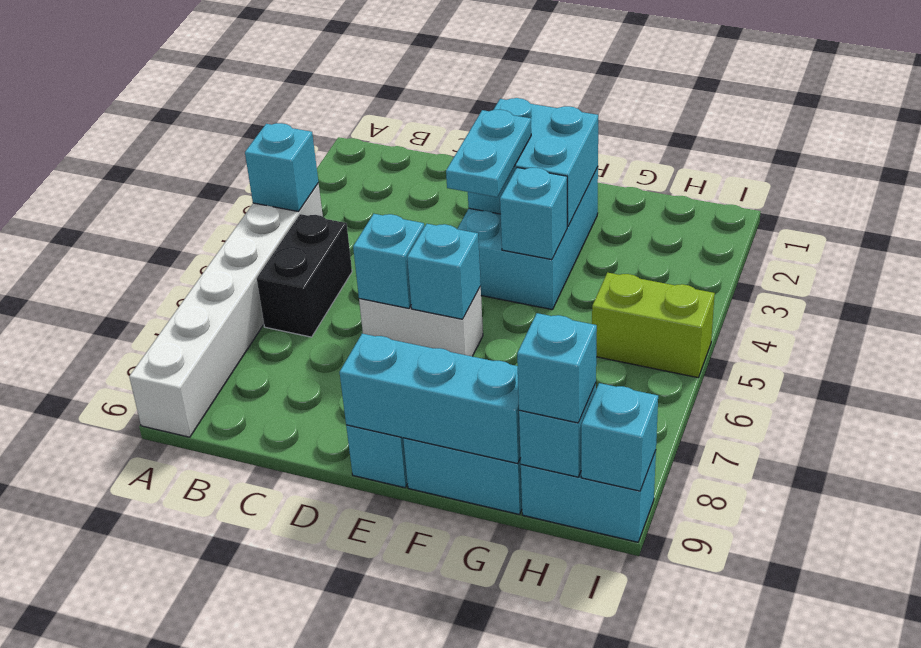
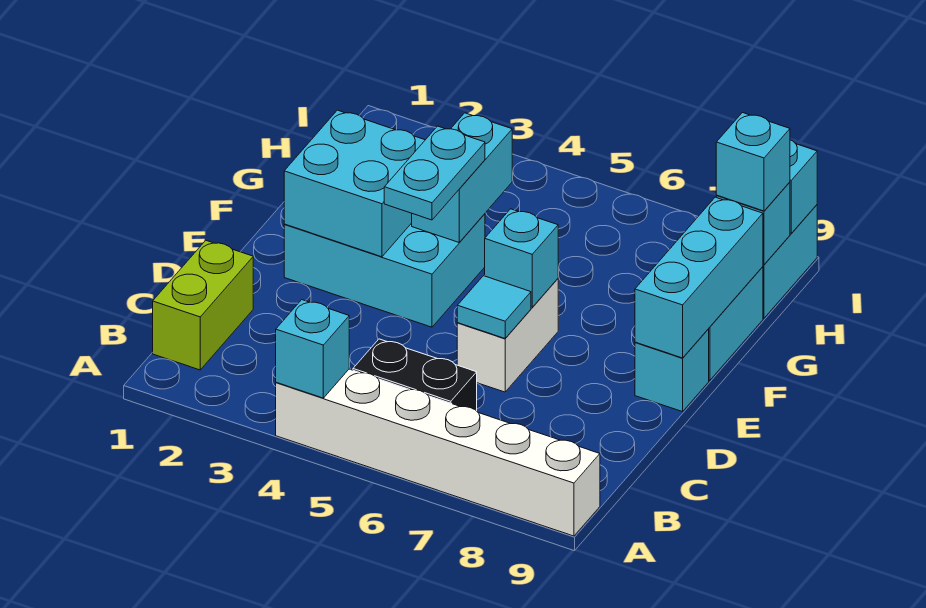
cyan 1x1 brick [353,214,424,308] -> cyan 1x1 tile [457,276,531,338]
cyan 1x2 plate [446,110,531,197] -> cyan 1x2 plate turned to [384,126,485,220]
cyan 1x1 brick [500,168,567,260] -> cyan 1x2 brick [412,113,512,242]
lime 1x2 brick [592,273,715,378] -> lime 1x2 brick moved to [153,240,253,370]

